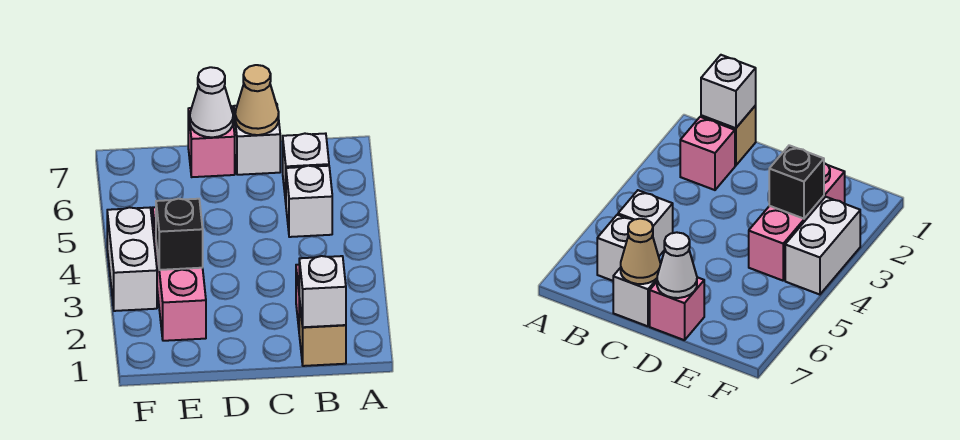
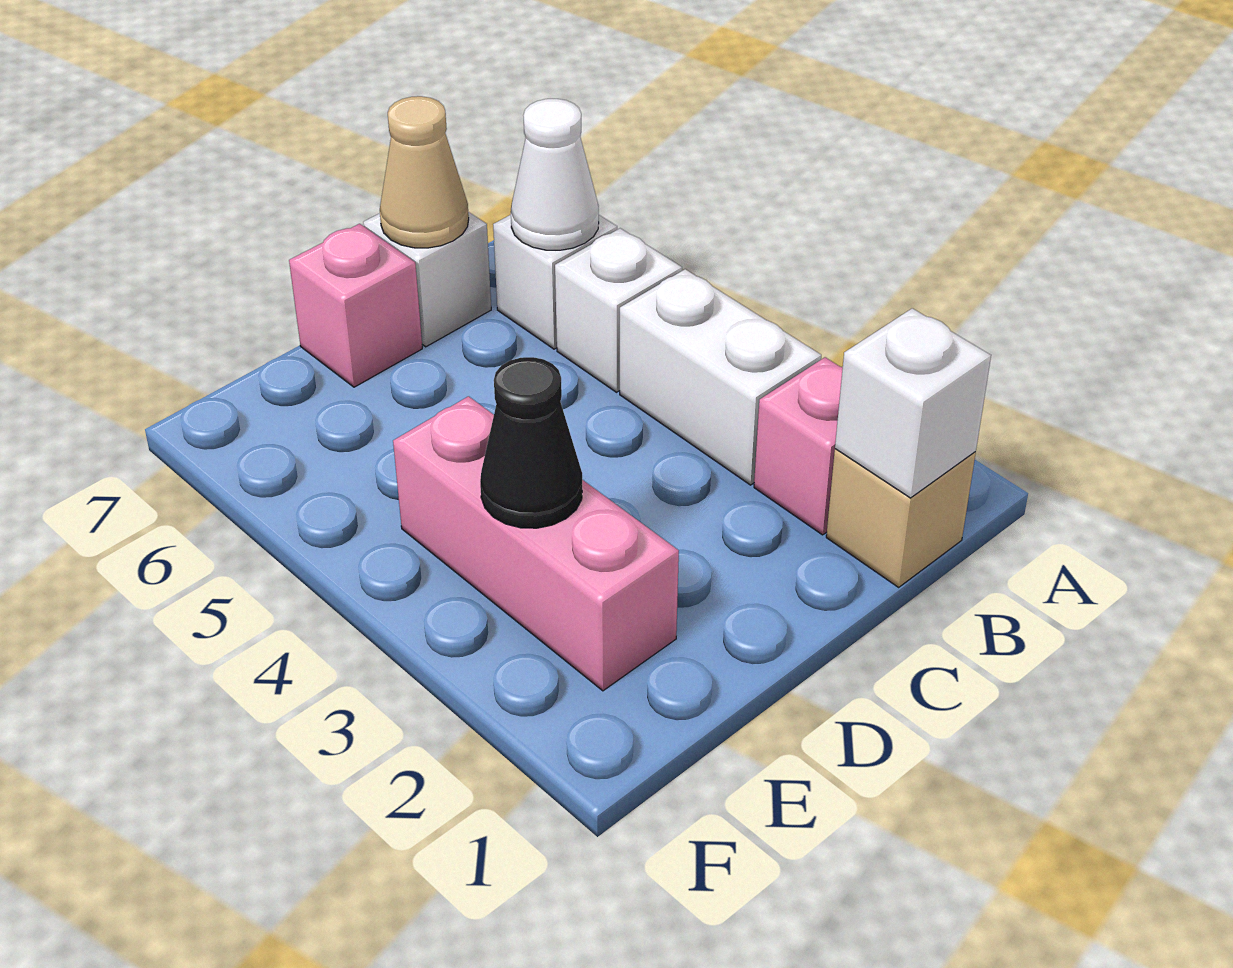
white 1x1 cone [190,67,233,137] -> white 1x1 cone moved to [511,99,599,250]
black 1x1 brick [156,199,203,270] -> black 1x1 cone [480,357,582,528]
white 1x2 brick [107,207,157,311] -> white 1x2 brick moved to [620,269,821,485]

